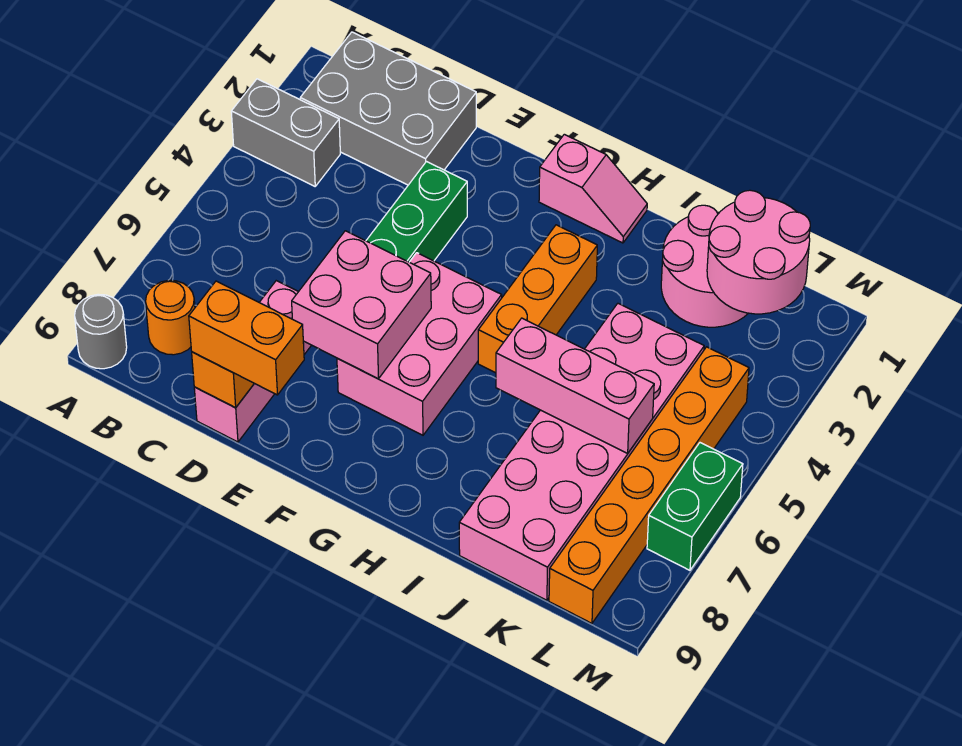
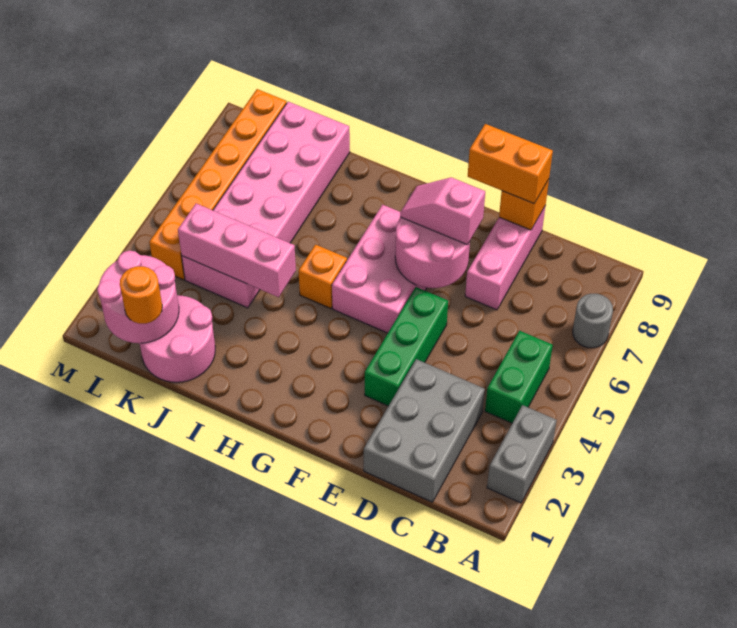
grey 1x2 brick [231,79,340,186] -> grey 1x2 brick turned to [487,405,557,503]
grey 1x1 round brick [75,294,127,369] -> grey 1x1 round brick moved to [573,294,613,348]
grey 2x3 brick [300,32,476,185] -> grey 2x3 brick turned to [364,359,485,502]
orange 1x1 round brick [146,280,195,355] -> orange 1x1 round brick moved to [120,266,162,324]
pink 2x2 brick [292,231,431,379] -> pink 2x2 round brick [395,217,470,288]
pink 1x2 slope [539,134,647,243] -> pink 1x2 slope moved to [400,177,485,245]
orange 1x3 brick [478,225,597,373] -> orange 1x1 brick [298,245,347,309]
pink 1x3 brick [496,318,654,453] -> pink 1x3 brick moved to [178,204,296,297]
green 1x2 brick [647,443,743,570] -> green 1x2 brick moved to [485,331,553,423]

